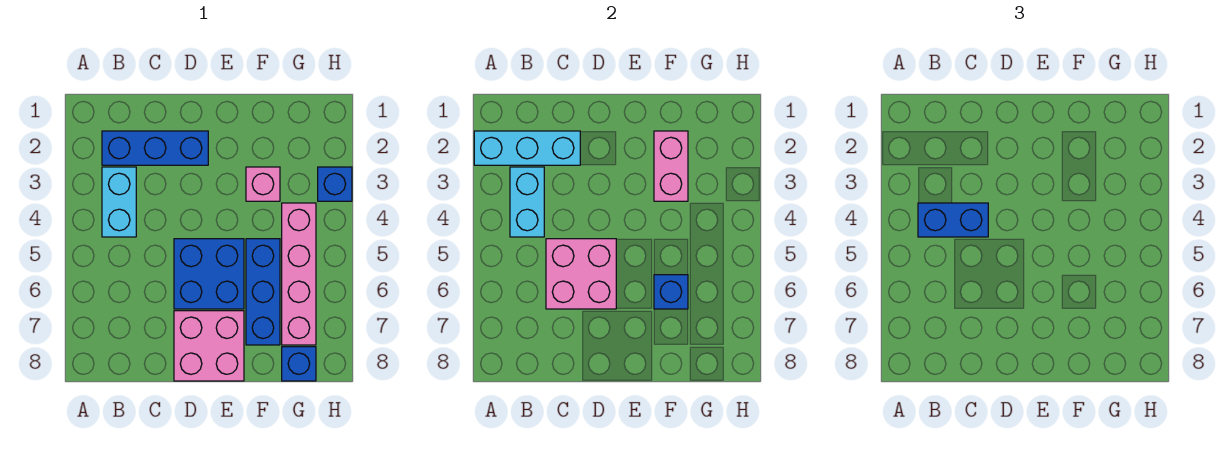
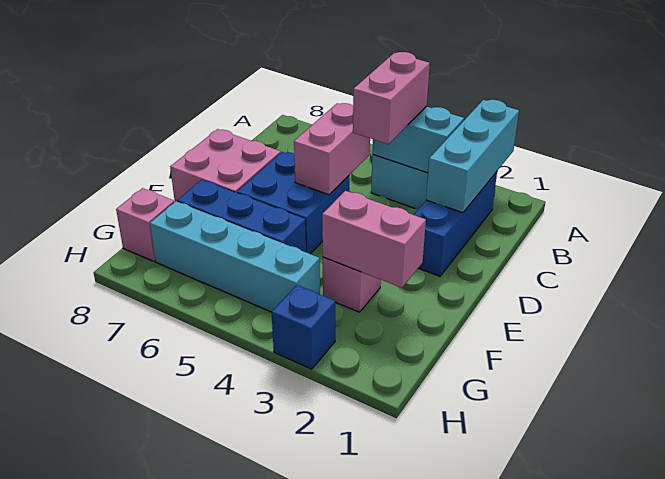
blue 1x2 brick [918,203,988,237] -> pink 1x2 brick [353,52,430,144]
pink 2x2 brick [546,239,616,309] -> pink 1x2 brick [294,103,370,195]
blue 1x1 brick [654,275,688,309] -> none
pink 1x4 brick [282,203,316,345] -> cyan 1x4 brick [150,201,320,312]
blue 1x1 brick [282,347,316,381] -> pink 1x1 brick [116,188,174,261]

